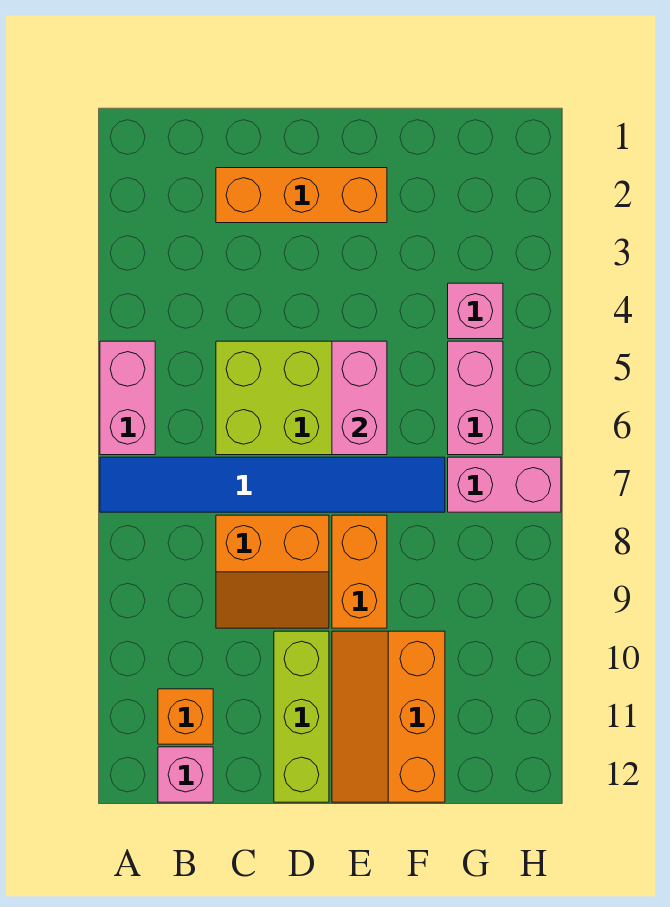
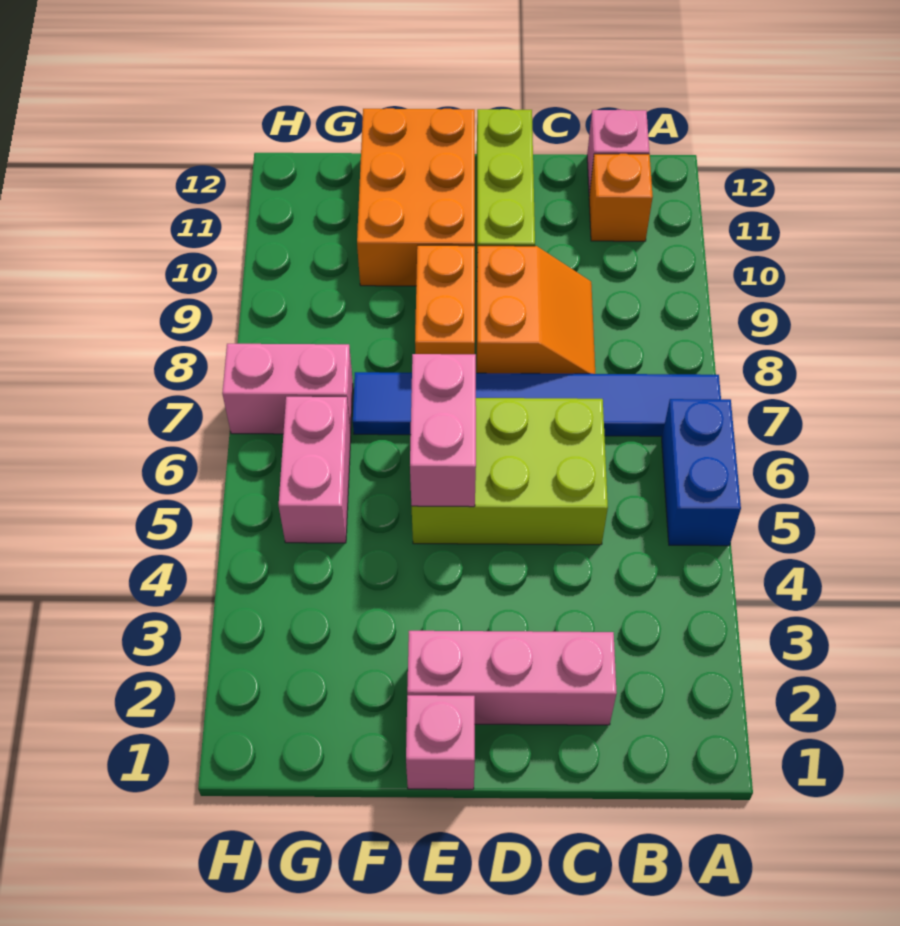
pink 1x2 brick [100,341,155,455] -> blue 1x2 brick [662,399,741,546]
orange 1x3 brick [216,168,387,223] -> pink 1x3 brick [407,631,617,725]
orange 2x2 slope [216,515,329,628] -> orange 2x2 slope turned to [477,246,595,374]
orange 2x3 slope [332,631,445,802] -> orange 2x3 brick [357,108,475,286]
pink 1x1 brick [448,283,503,339] -> pink 1x1 brick moved to [406,695,475,789]

